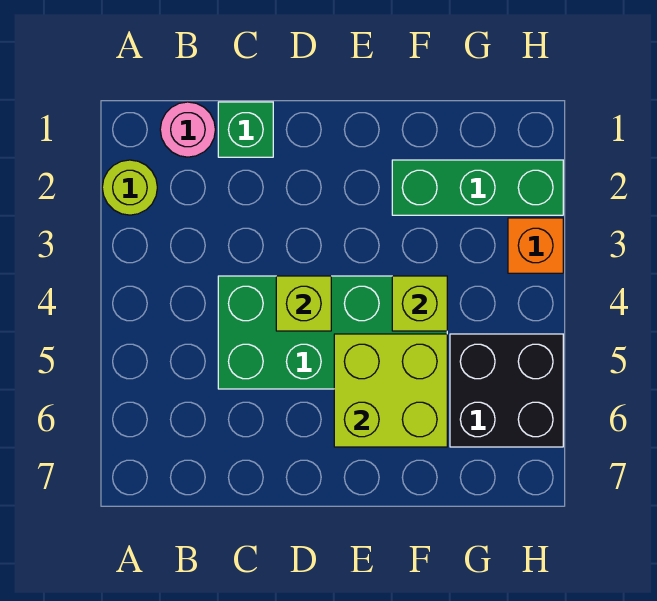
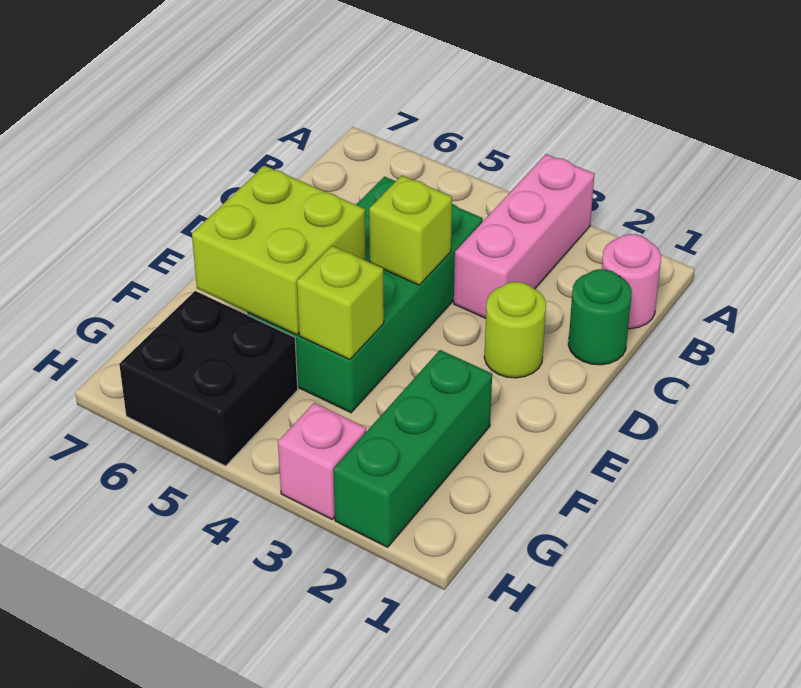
lime 1x1 round brick [102,160,157,215] -> lime 1x1 round brick moved to [484,282,546,378]
none -> pink 1x3 brick [454,154,594,318]
green 1x1 brick [218,102,273,157] -> green 1x1 round brick [568,269,632,365]
orange 1x1 brick [508,218,563,273] -> pink 1x1 brick [278,403,366,519]

